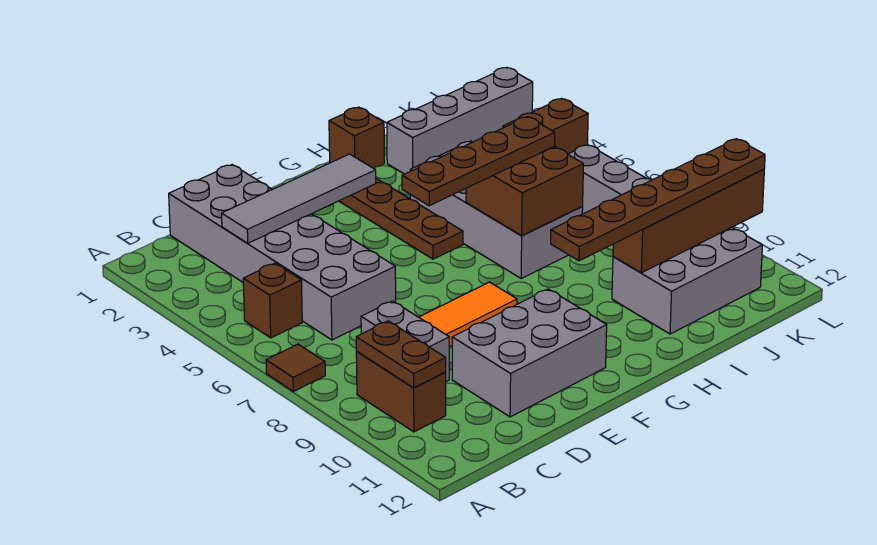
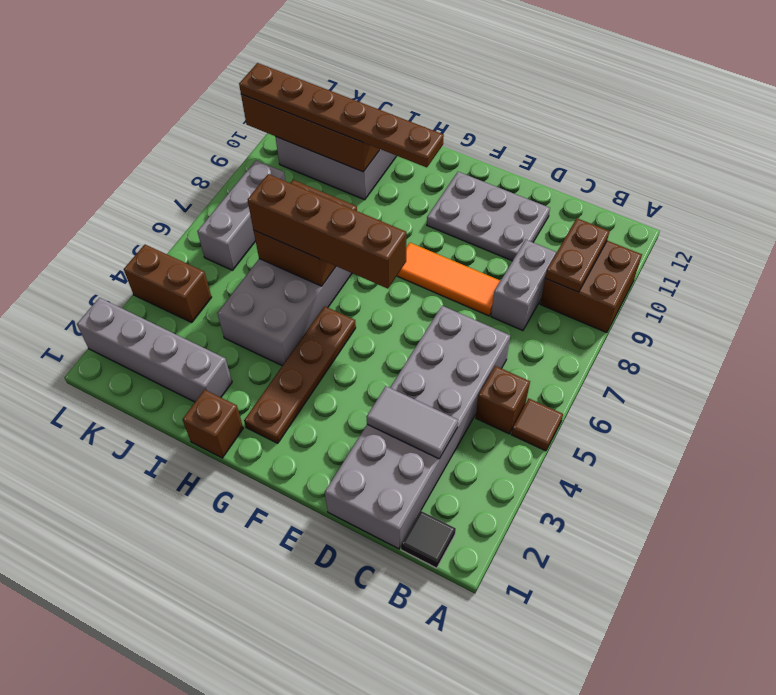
brown 1x1 tile [266,344,325,391] -> brown 1x1 tile moved to [511,399,563,451]
none -> black 1x1 tile [401,511,456,568]
brown 1x2 brick [356,352,446,432] -> brown 2x2 brick [540,241,642,333]
grey 1x4 tile [222,154,376,243] -> grey 1x2 tile [367,386,458,459]
grey 2x3 brick [452,289,607,417] -> grey 2x3 plate [427,172,550,261]
brown 1x4 plate [402,117,555,206] -> brown 1x4 brick [248,174,406,289]

